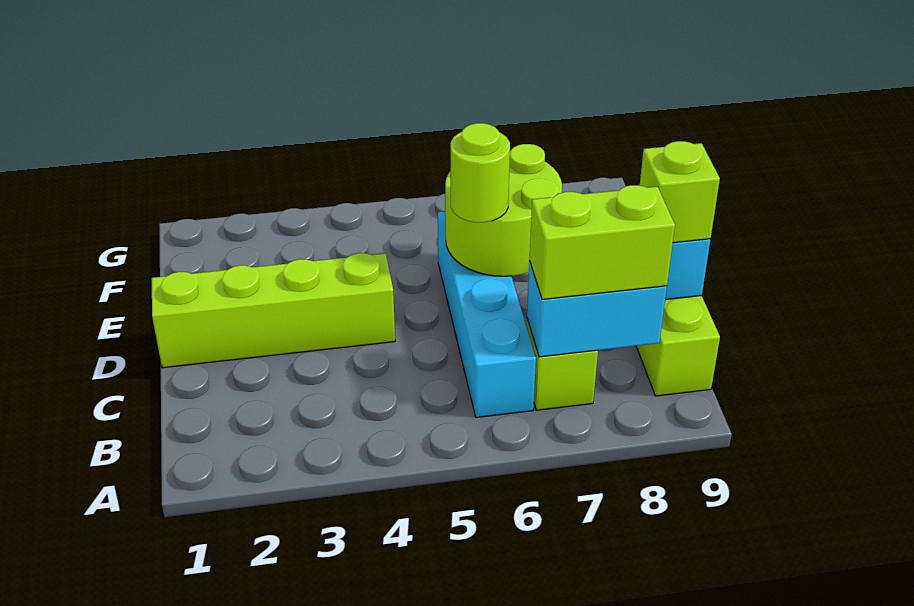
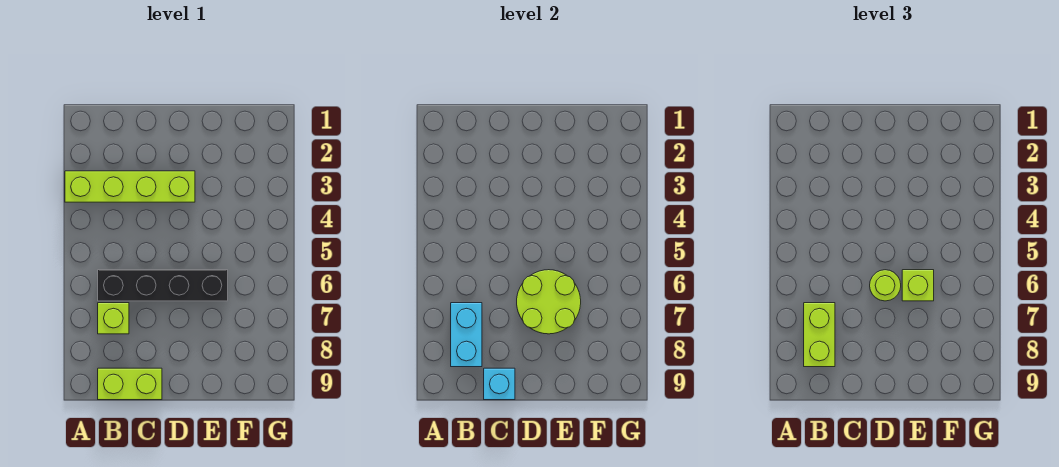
cyan 1x4 brick [438,211,536,418] -> black 1x4 brick [98,270,228,301]
lime 1x1 brick [640,141,720,243] -> lime 1x1 brick moved to [902,270,934,301]
lime 1x4 brick [152,253,395,368] -> lime 1x4 brick turned to [65,171,195,202]

